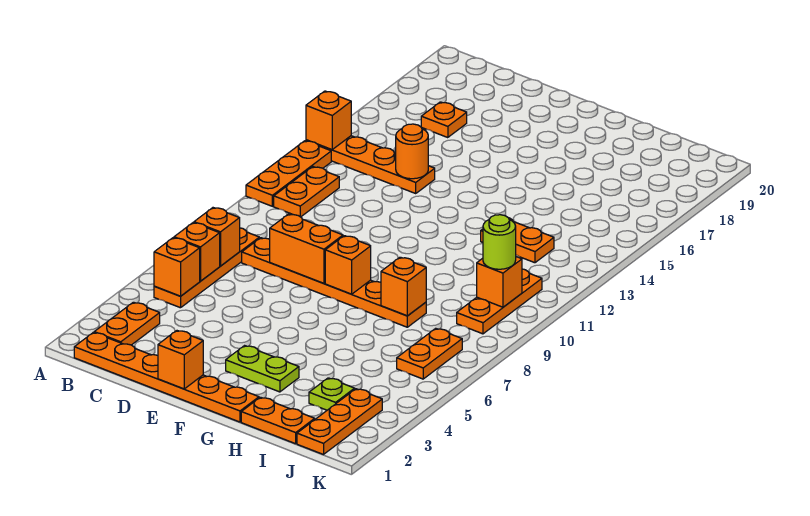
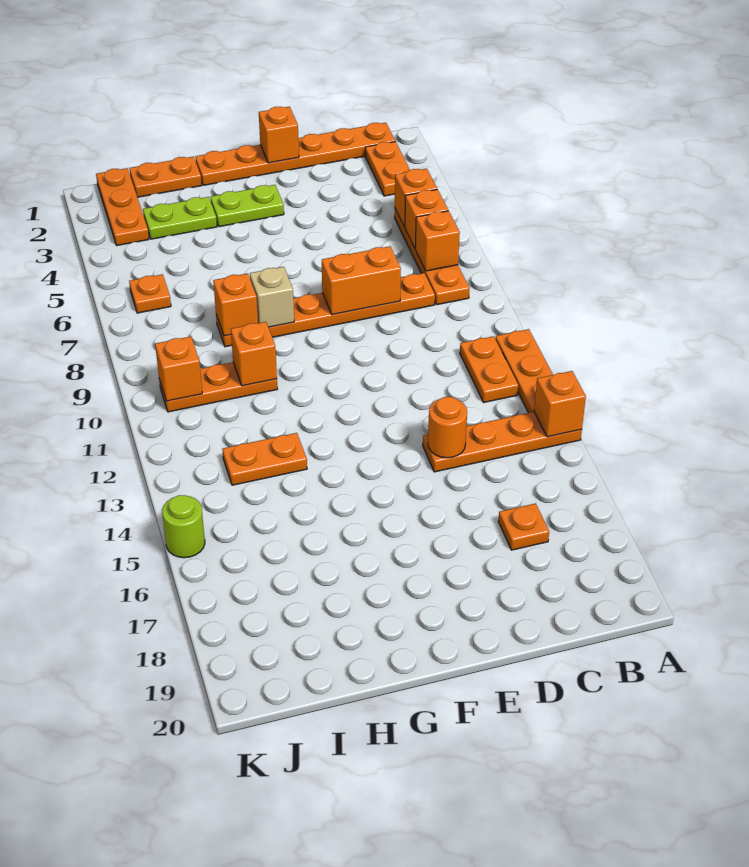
orange 1x1 brick [325,236,371,294] -> orange 1x1 brick moved to [231,322,277,386]
none -> tan 1x1 brick [250,267,294,327]
lime 1x1 plate [309,378,355,410] -> lime 1x2 plate [143,197,217,239]
orange 1x2 plate [397,328,462,379] -> orange 1x1 plate [129,274,171,313]
orange 1x3 plate [457,269,542,334] -> orange 1x3 plate turned to [159,362,277,412]
lime 1x1 round brick [483,215,516,269] -> lime 1x1 round brick moved to [162,495,205,558]

